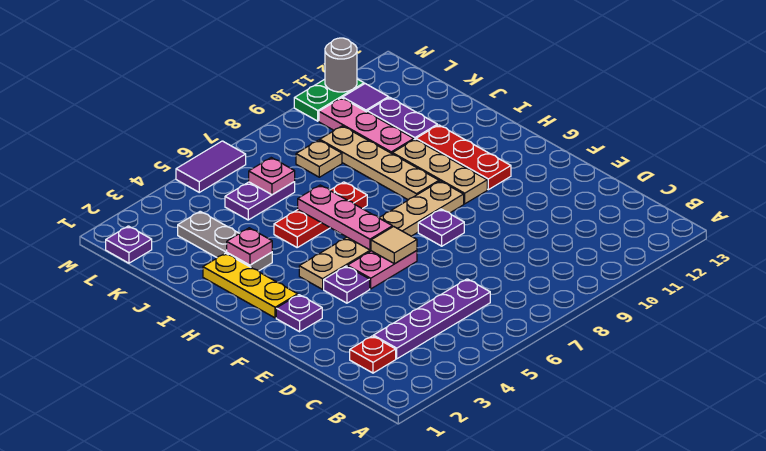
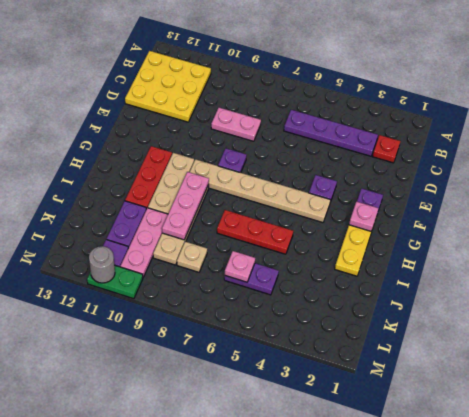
none -> yellow 3x3 plate [125,51,211,122]
pink 1x2 plate [347,251,417,289] -> pink 1x2 plate moved to [211,108,261,141]
tan 1x1 tile [371,226,417,264] -> none
pink 1x3 plate [298,185,392,250] -> pink 1x3 plate moved to [162,172,209,240]
grey 1x3 plate [178,211,272,271] -> none
pink 1x1 plate [227,228,272,265] -> pink 1x1 plate moved to [349,202,379,232]
purple 1x1 plate [106,226,152,263] -> none
purple 1x2 tile [176,141,246,192] -> none

